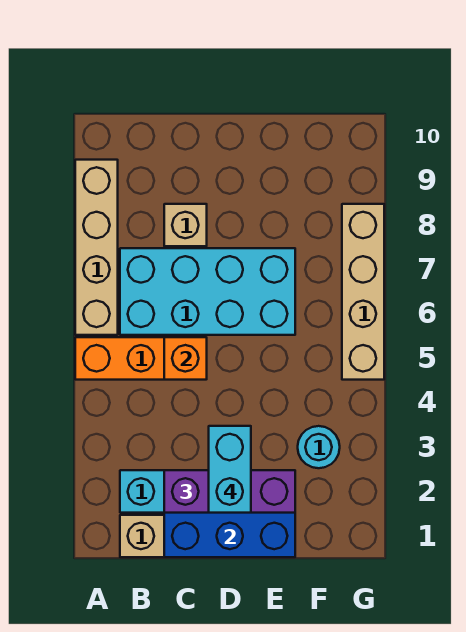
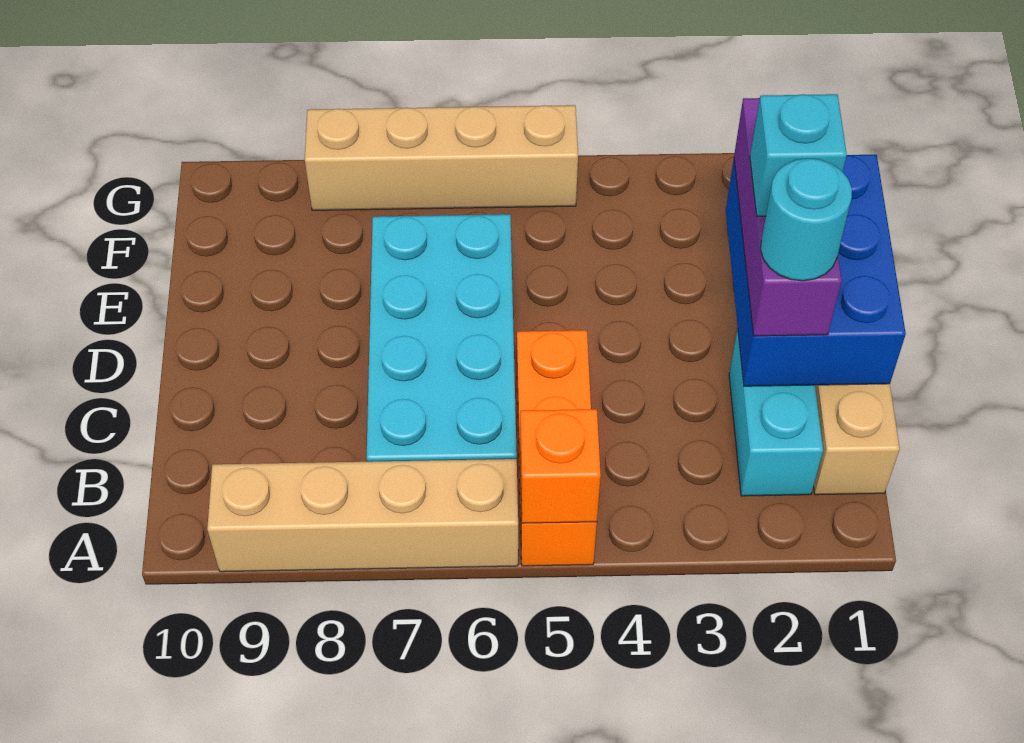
orange 1x1 brick [164,337,207,380] -> orange 1x1 brick moved to [520,409,601,523]
tan 1x1 brick [164,204,207,246] -> none
cyan 1x2 brick [209,426,251,513] -> cyan 1x1 brick [750,94,847,216]
cyan 1x1 round brick [298,426,340,468] -> cyan 1x1 round brick moved to [761,158,852,281]

